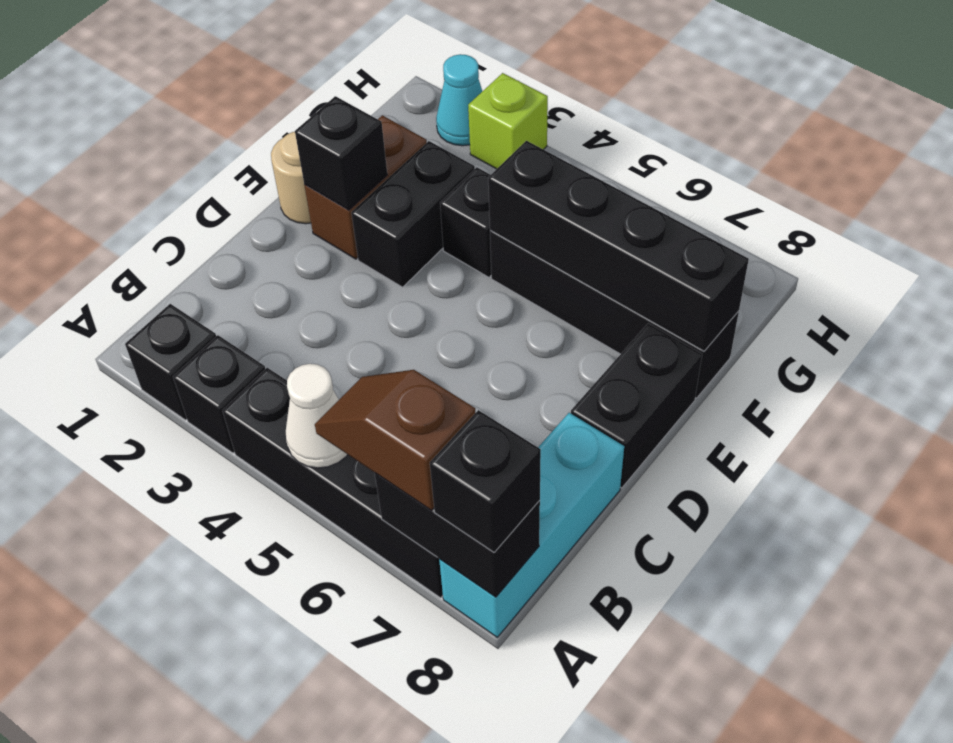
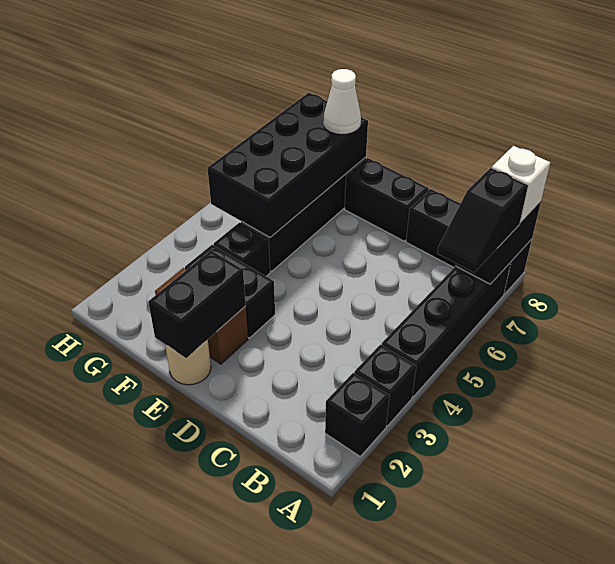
white 1x1 cone [286,364,348,468] -> white 1x1 cone moved to [324,69,361,133]
brown 1x2 slope [315,370,475,510] -> black 1x2 slope [438,168,528,273]
cyan 1x3 brick [439,413,624,637] -> black 1x3 brick [406,189,532,294]
black 1x1 brick [430,410,541,552] -> white 1x1 brick [492,146,550,223]
black 1x1 brick [295,96,387,210] -> black 1x2 brick [148,251,246,358]
black 1x4 brick [488,141,749,351] -> black 2x4 brick [207,93,368,237]
cyan 1x1 cone [436,54,482,146] -> none
lime 1x1 brick [468,73,548,169] -> none

